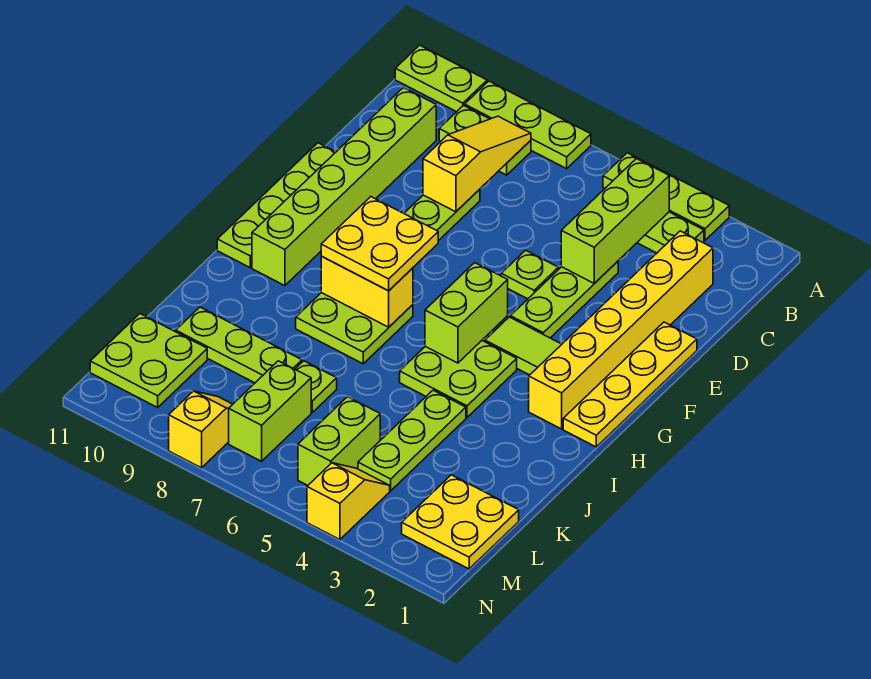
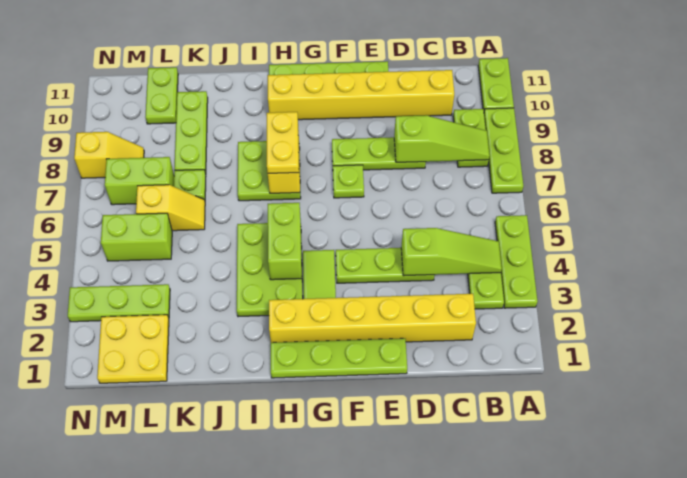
lime 1x3 brick [561,158,669,283] -> lime 1x3 slope [401,228,502,276]
yellow 1x3 slope [423,116,531,212] -> lime 1x3 slope [394,115,490,162]
lime 1x6 brick [252,87,436,286] -> yellow 1x6 brick [268,70,454,120]
yellow 1x4 plate [563,322,697,447] -> lime 1x4 plate [271,338,407,378]
lime 1x1 plate [501,250,558,299] -> lime 1x1 plate moved to [333,165,364,198]
lime 1x2 brick [425,263,508,363] -> lime 1x2 brick turned to [268,203,302,280]
yellow 2x2 plate [321,197,438,291] -> yellow 1x2 plate [267,112,299,173]
lime 2x2 plate [400,341,517,417] -> lime 2x3 plate [237,223,303,317]
lime 1x3 plate [358,390,466,491] -> lime 1x3 plate moved to [68,284,170,322]
lime 2x2 plate [90,314,207,407] -> lime 1x2 plate [145,67,178,124]
yellow 1x2 slope [307,463,390,540] -> yellow 1x2 slope moved to [136,185,205,231]

